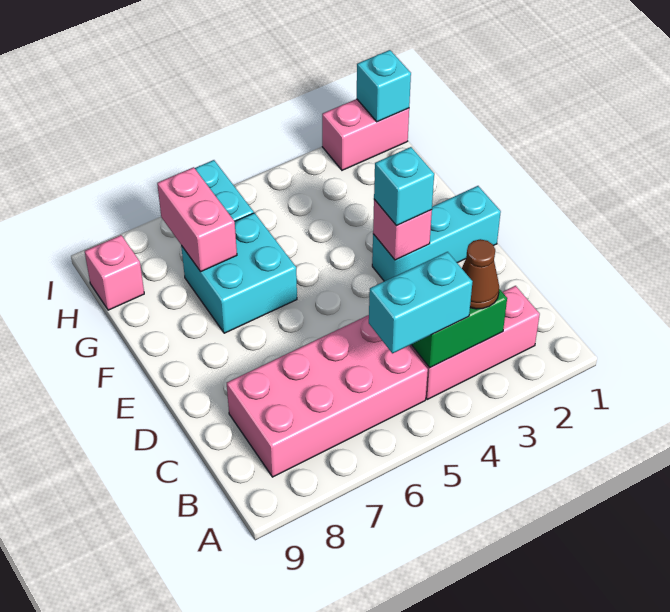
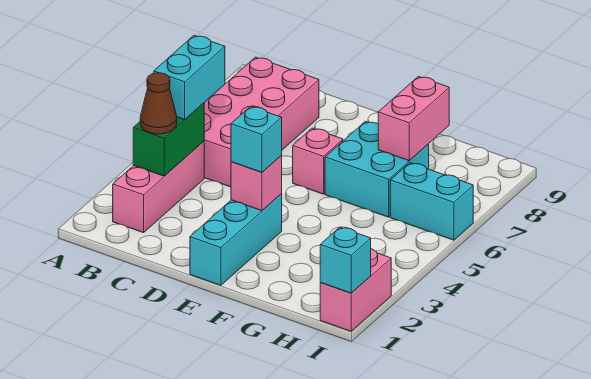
pink 1x2 brick [157,167,237,272] -> pink 1x2 brick turned to [378,76,449,161]
pink 1x1 brick [85,235,144,310] -> pink 1x1 brick moved to [293,128,343,194]

